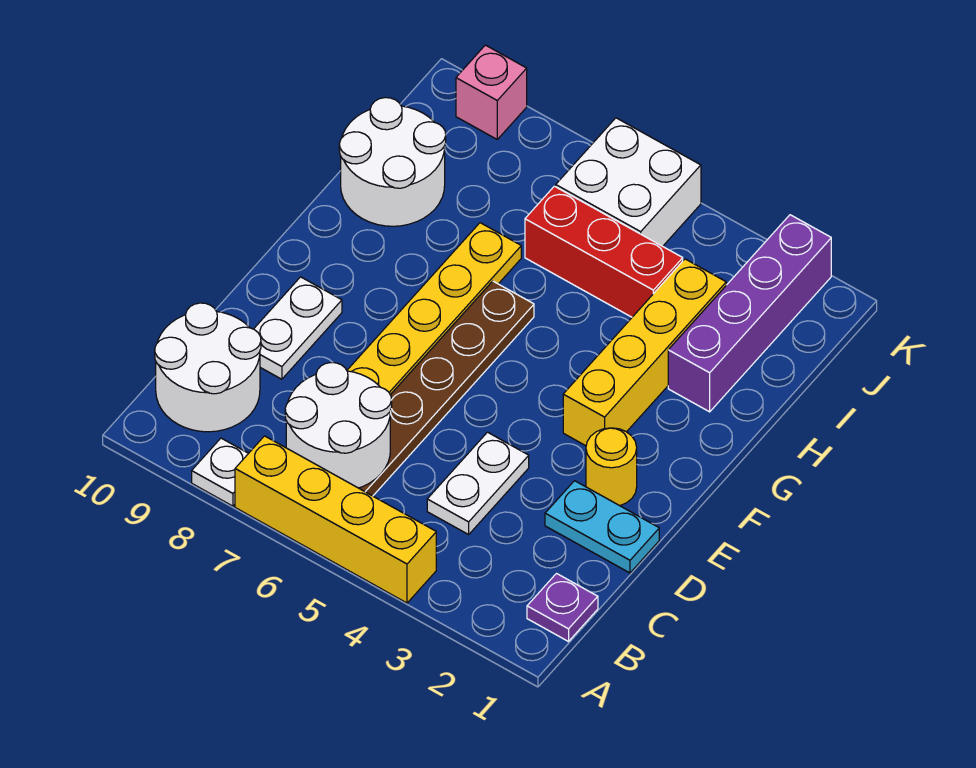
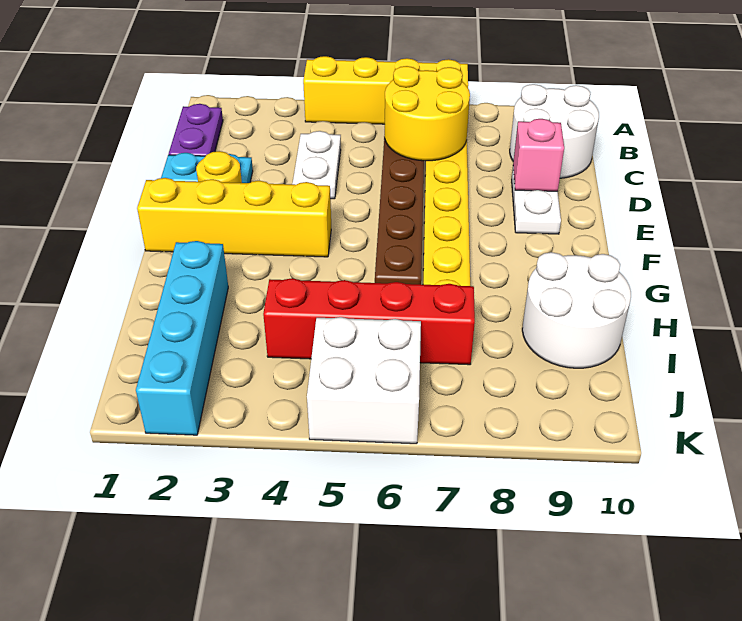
white 1x1 plate [192,438,249,506] -> none
purple 1x1 plate [527,574,598,642] -> purple 1x2 plate [169,104,223,156]
white 2x2 round brick [285,363,392,488] -> yellow 2x2 round brick [385,66,470,161]
yellow 1x4 brick [563,259,726,446] -> yellow 1x4 brick turned to [137,178,331,257]
purple 1x4 brick [668,215,831,412] -> cyan 1x4 brick [136,241,228,435]
red 1x3 brick [525,186,683,317] -> red 1x4 brick [263,278,475,365]
pink 1x1 brick [456,45,527,139] -> pink 1x1 brick moved to [513,119,564,191]

